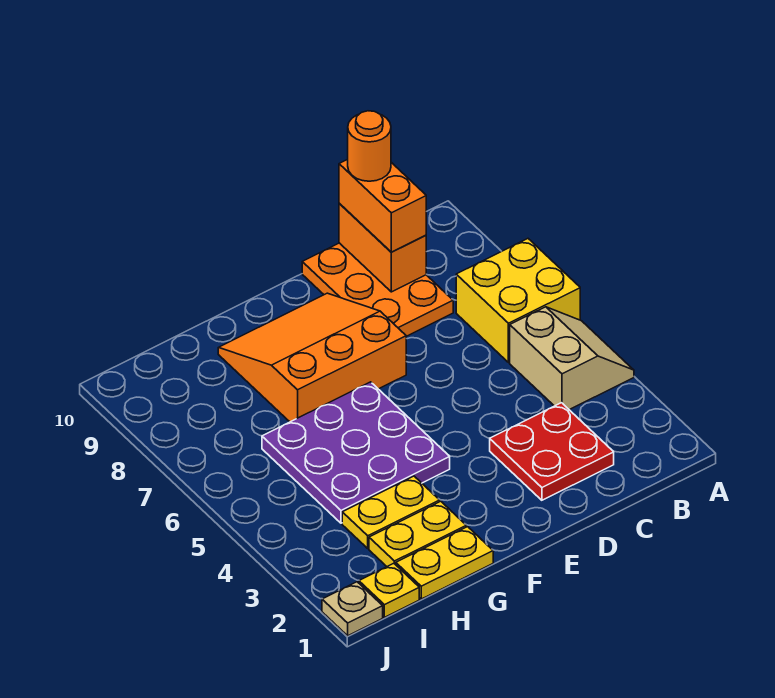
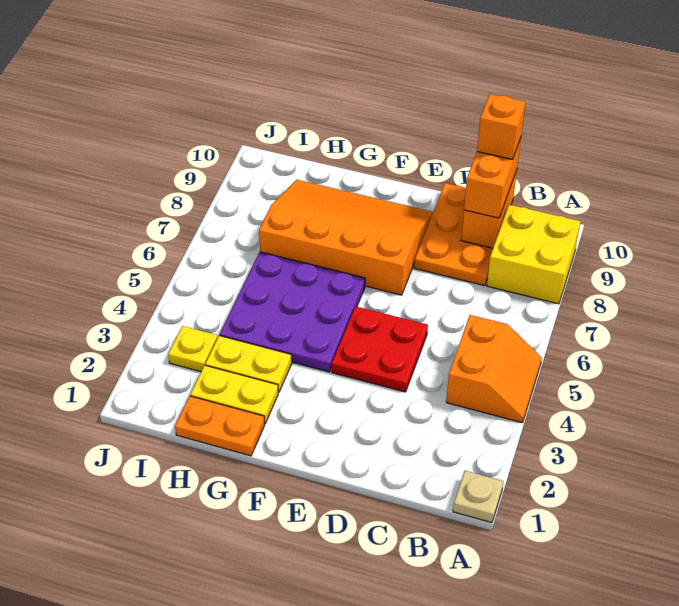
tan 2x2 slope [510,307,634,410] -> orange 2x2 slope [446,315,542,423]
yellow 2x2 brick [456,239,580,363] -> yellow 2x2 brick moved to [487,205,580,304]
red 2x2 plate [490,403,614,500] -> red 2x2 plate moved to [331,306,428,392]
orange 1x1 round brick [348,111,391,181] -> orange 1x1 brick [477,94,526,159]
orange 3x3 slope [218,293,406,422] -> orange 3x4 slope [259,180,433,295]
yellow 1x2 plate [396,527,493,599] -> orange 1x2 plate [175,396,265,456]
yellow 1x1 plate [359,564,419,617] -> yellow 1x1 plate moved to [168,326,217,372]
tan 1x1 plate [322,582,383,636] -> tan 1x1 plate moved to [453,471,503,523]

